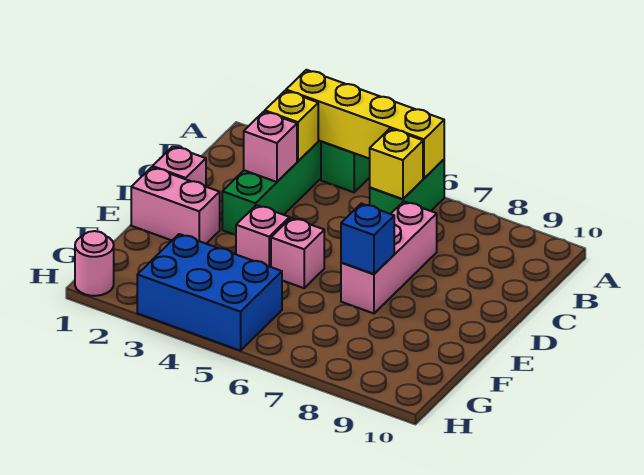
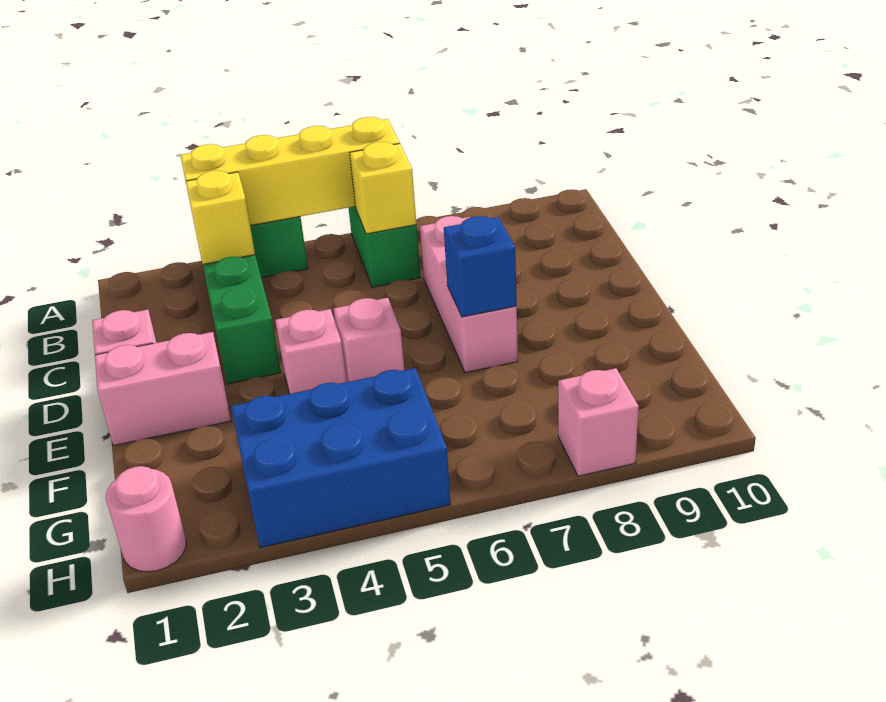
pink 1x1 brick [244,112,297,182] -> pink 1x1 brick moved to [558,368,639,476]

